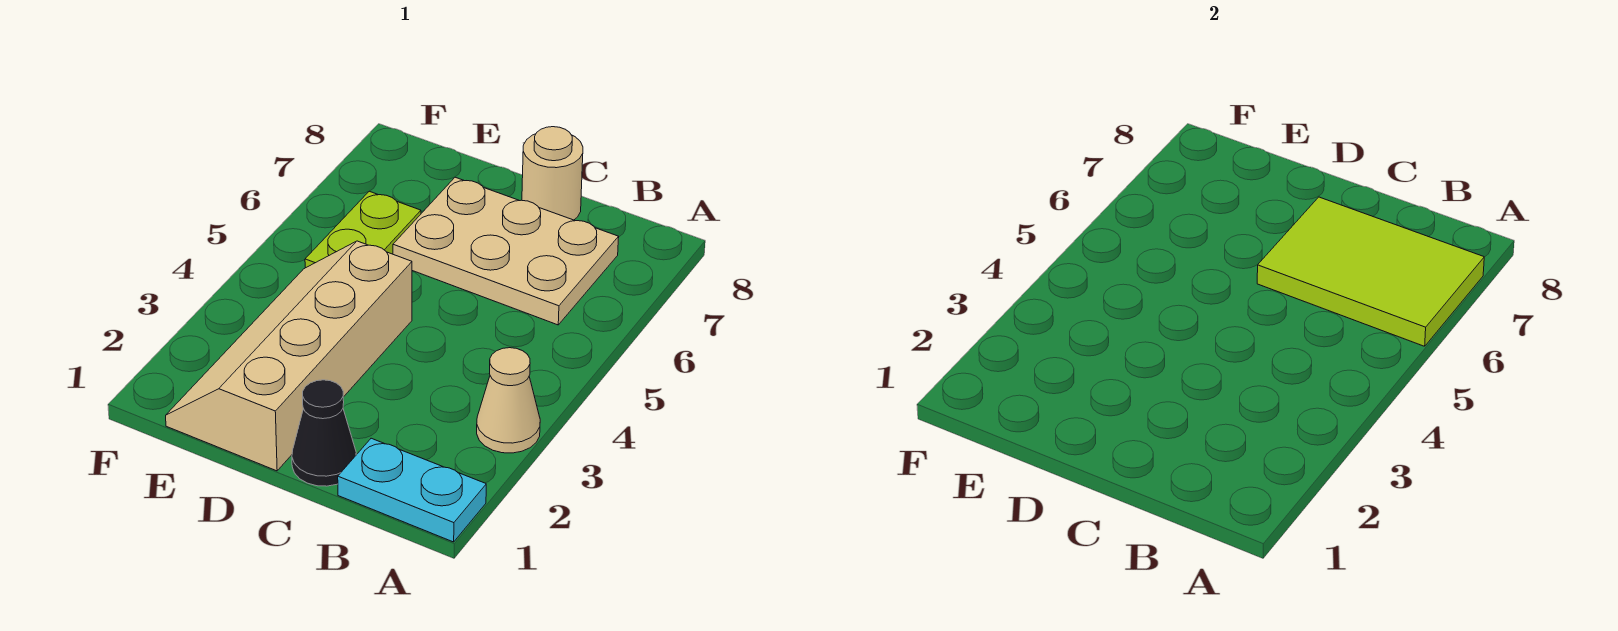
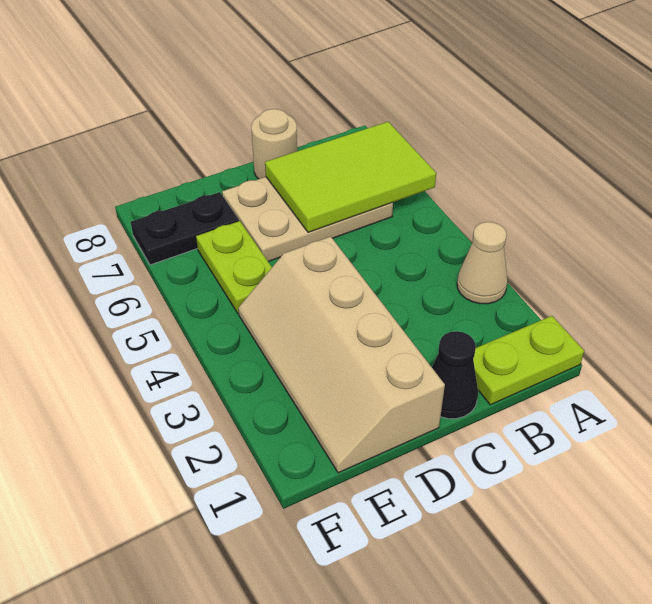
cyan 1x2 plate [338,438,486,542] -> lime 1x2 plate [473,316,584,405]
none -> black 1x2 plate [131,192,239,265]

